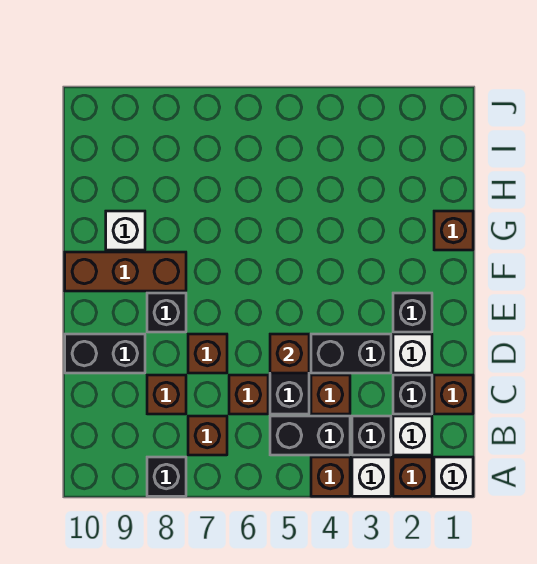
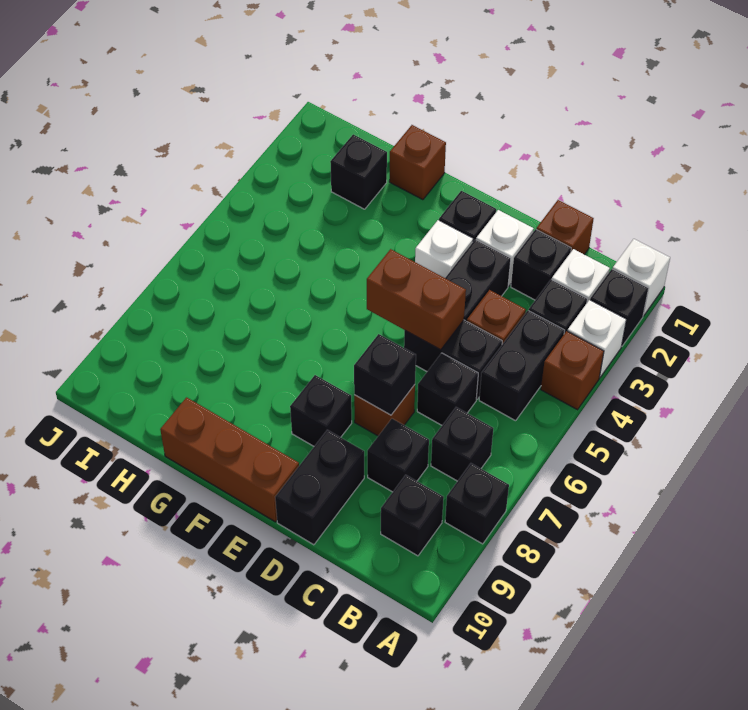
brown 1x1 brick [393,457,432,496] -> black 1x1 brick [590,269,649,346]
brown 1x1 brick [188,416,227,455] -> black 1x1 brick [431,407,493,481]
none -> black 1x1 brick [381,475,444,556]
brown 1x1 brick [229,375,268,414] -> black 1x1 brick [417,353,478,425]
brown 1x1 brick [147,375,186,414] -> black 1x1 brick [367,419,429,492]
brown 1x1 brick [270,334,309,373] -> brown 1x2 brick [367,249,466,350]
none -> black 1x1 brick [354,334,416,415]
brown 1x3 brick [65,252,186,291] -> brown 1x3 brick turned to [160,397,299,522]
white 1x1 brick [106,211,145,250] -> white 1x1 brick moved to [415,220,473,278]
none -> black 1x1 brick [330,134,387,209]

